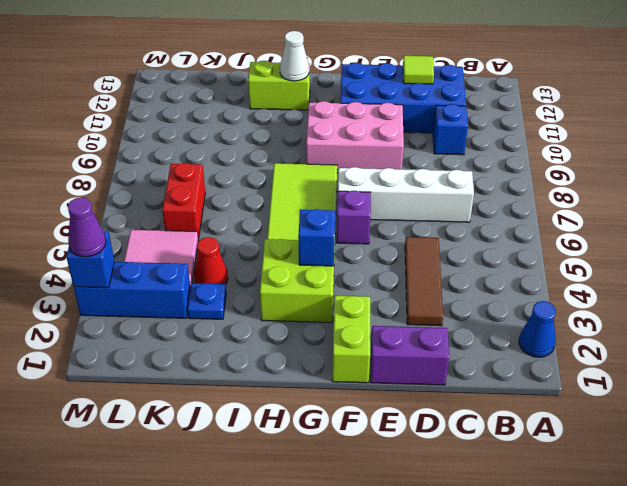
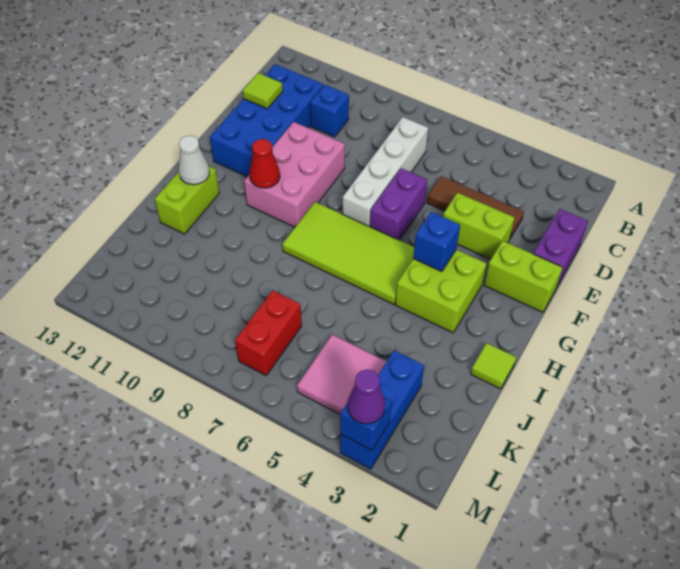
blue 1x1 cone [519,301,556,357] -> none
none -> lime 1x2 brick [443,193,515,259]
purple 1x1 brick [337,191,371,244] -> purple 1x2 brick [370,168,427,240]
none -> lime 1x1 tile [471,343,516,389]
blue 1x1 plate [188,283,226,319] -> none
red 1x1 cone [194,237,228,284] -> red 1x1 cone moved to [249,139,280,188]
red 1x2 brick [162,163,205,238] -> red 1x2 brick turned to [235,290,302,375]

